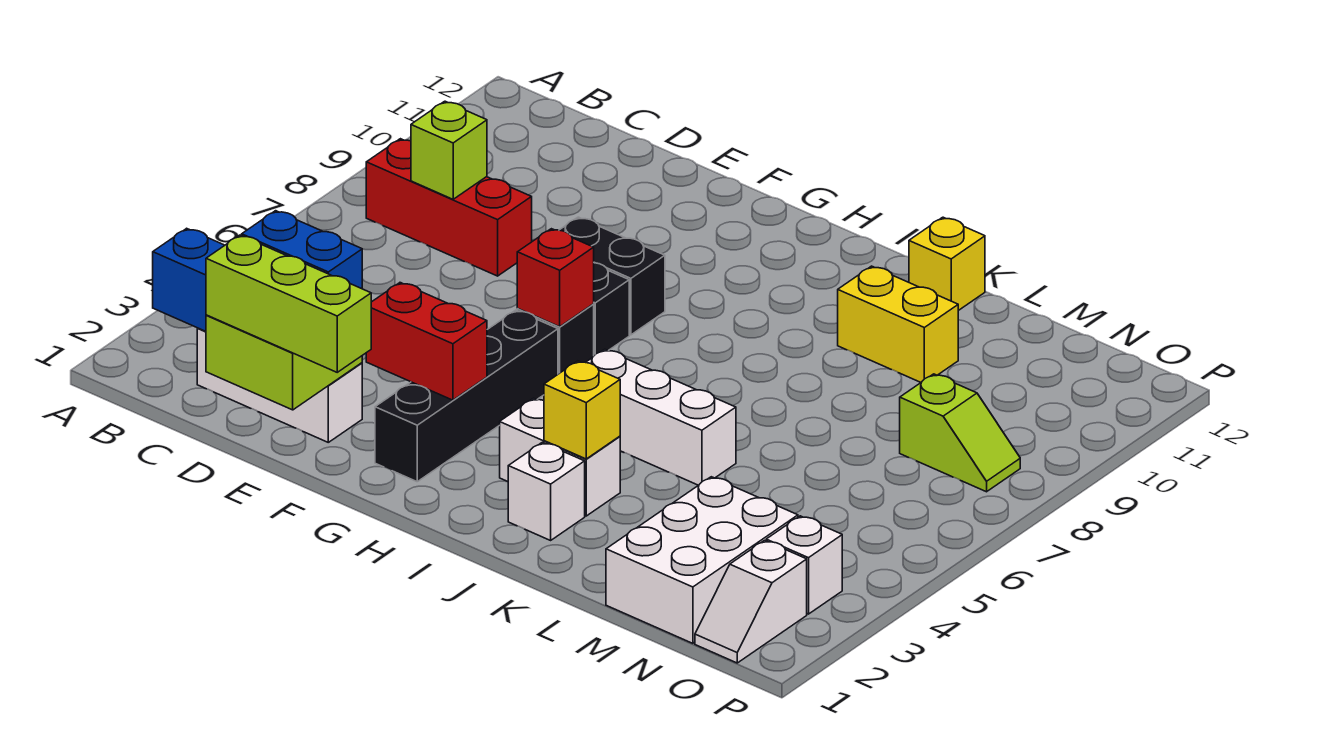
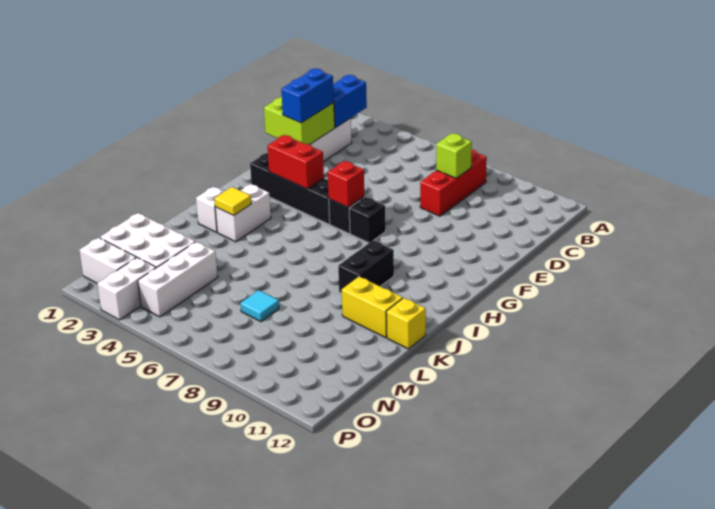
lime 1x3 brick [206,235,371,372] -> none
red 1x2 brick [366,283,487,400] -> red 1x2 brick turned to [268,135,324,189]
black 1x2 brick [560,217,665,335] -> black 1x2 brick moved to [338,240,394,293]
white 1x3 brick [586,349,736,485] -> white 1x3 brick moved to [138,242,218,317]
yellow 1x1 brick [544,361,620,459] -> yellow 1x1 tile [214,187,251,215]
yellow 1x2 brick [838,266,958,382] -> yellow 1x2 brick turned to [342,277,403,337]
none -> cyan 1x1 tile [241,290,279,322]
lime 1x2 slope [900,374,1020,492] -> none
white 1x2 slope [695,540,807,663] -> white 1x2 brick [80,238,136,283]
white 1x1 brick [766,516,842,614] -> white 1x2 brick [97,257,156,320]

